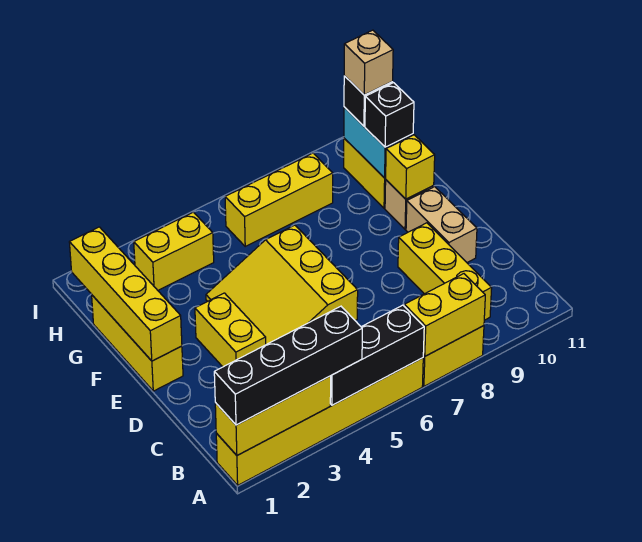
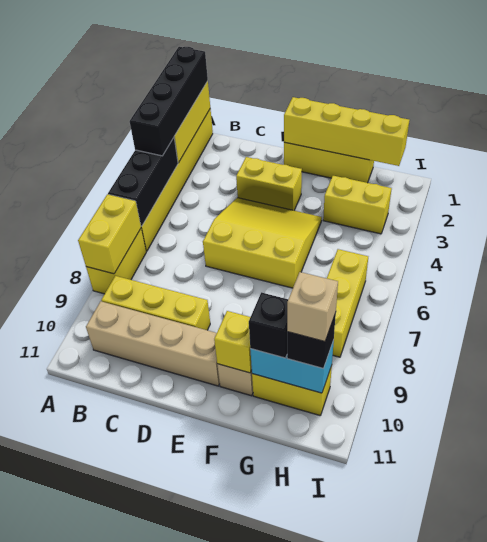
tan 1x2 brick [406,187,477,262] -> tan 1x4 brick [86,301,220,386]
yellow 1x2 brick [134,212,214,290] -> yellow 1x2 brick turned to [323,176,392,234]

